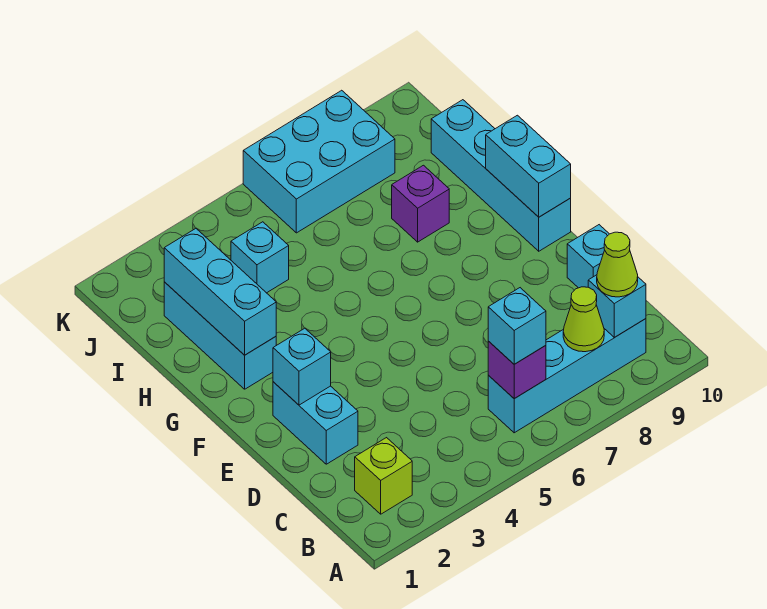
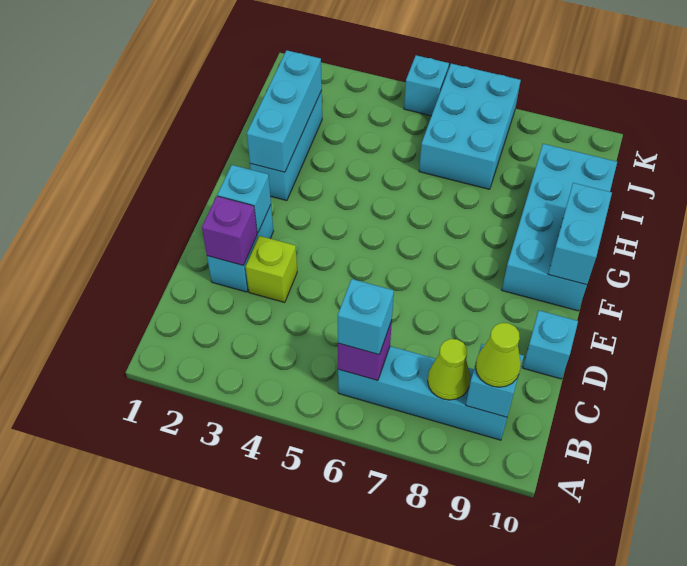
lime 1x1 brick [355,438,412,514] -> lime 1x1 brick moved to [246,236,297,302]
cyan 1x4 brick [431,100,571,251] -> cyan 2x4 brick [502,144,617,311]
purple 1x1 brick [392,165,449,242] -> purple 1x1 brick moved to [202,196,257,266]
cyan 1x1 brick [231,222,289,293] -> cyan 1x1 brick moved to [404,55,449,116]
cyan 2x3 brick [243,90,395,233] -> cyan 2x3 brick turned to [419,64,521,189]

